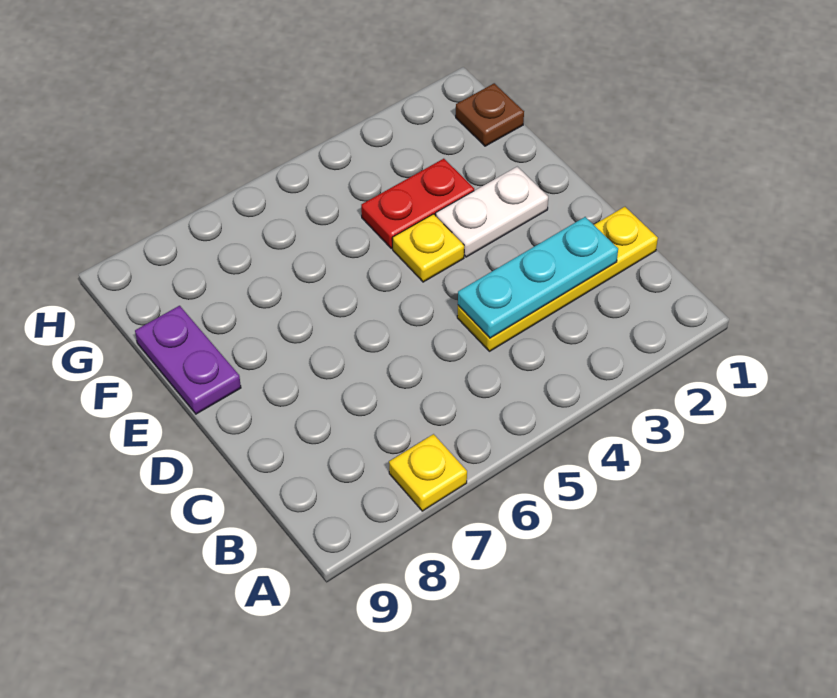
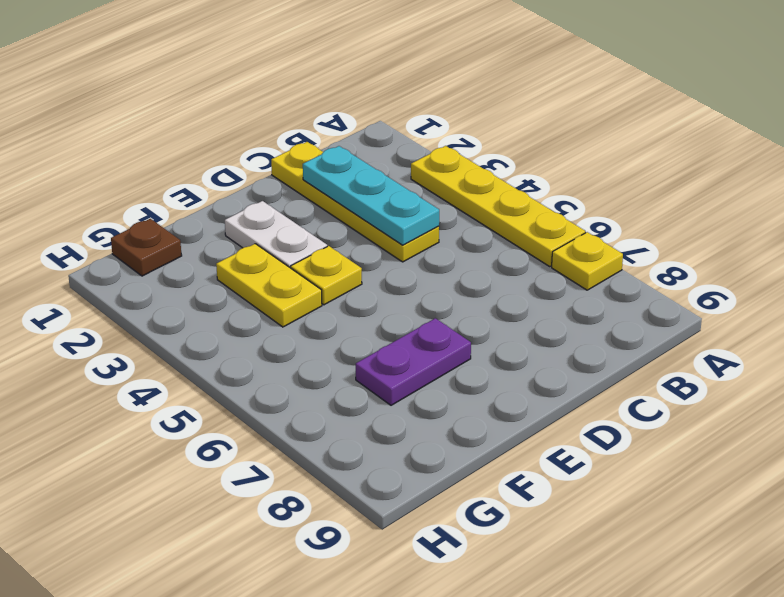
none -> yellow 1x4 plate [411,146,585,266]
purple 1x2 plate [135,306,241,414] -> purple 1x2 plate moved to [356,318,471,405]
red 1x2 plate [361,159,474,249] -> yellow 1x2 plate [216,244,322,327]

